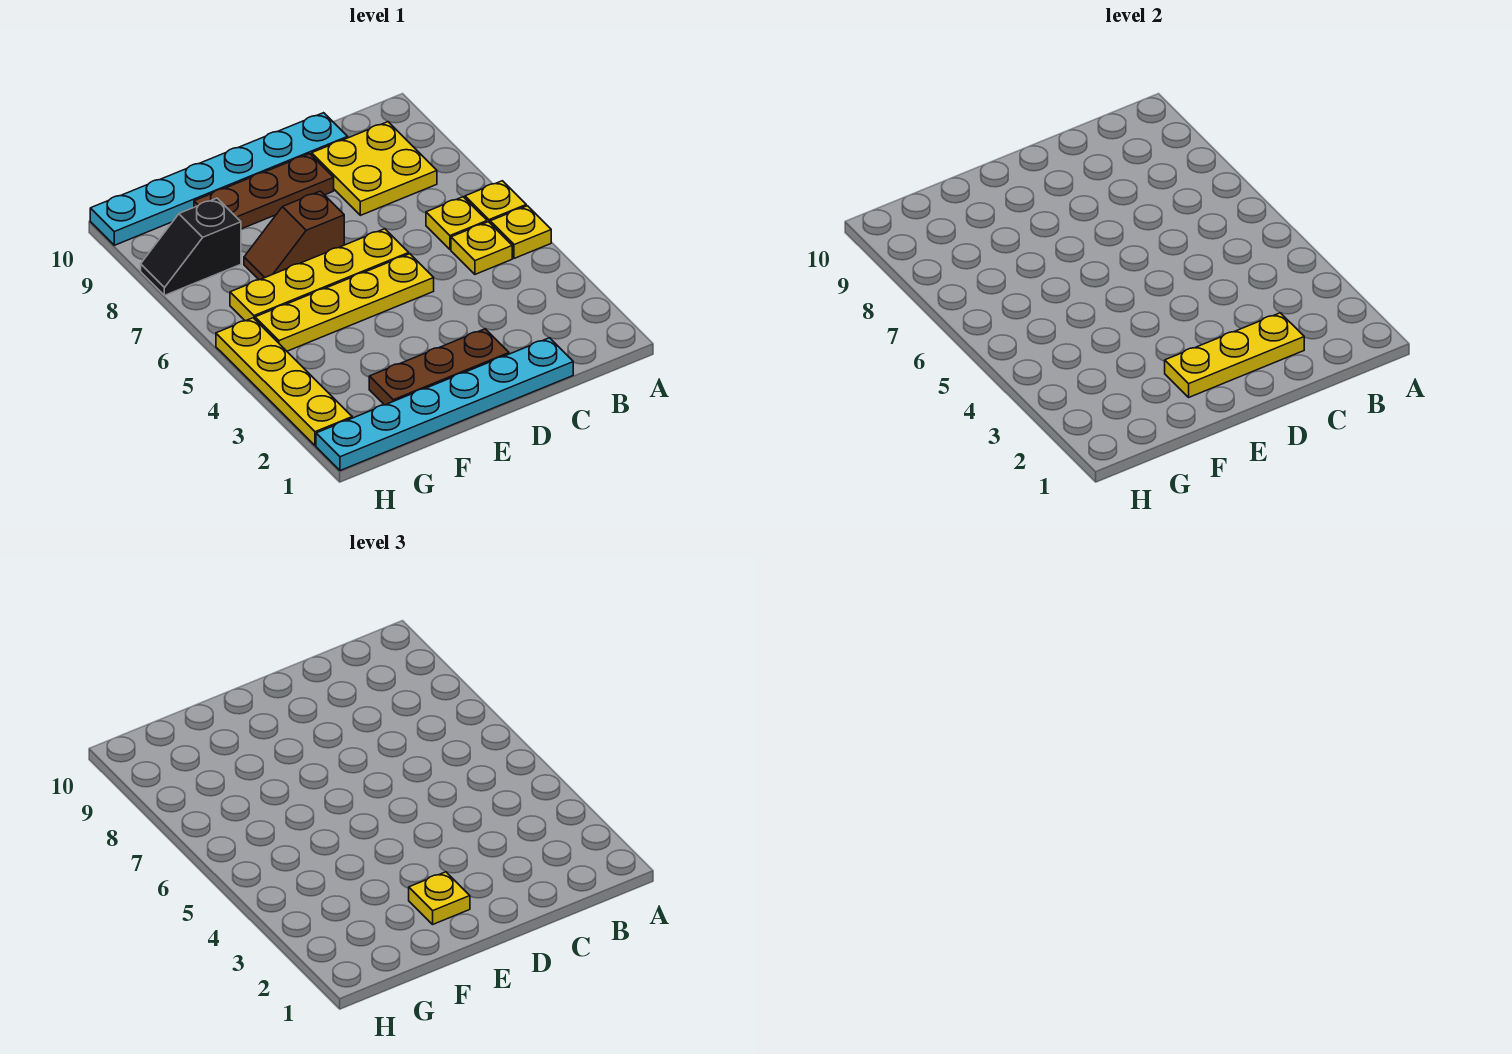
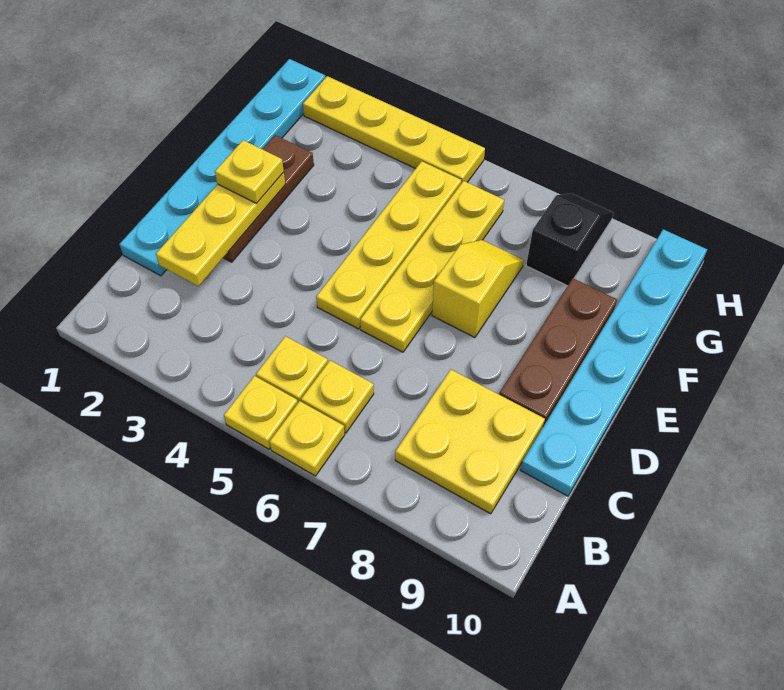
brown 1x2 slope [244,191,344,280] -> yellow 1x2 slope [432,240,524,338]

